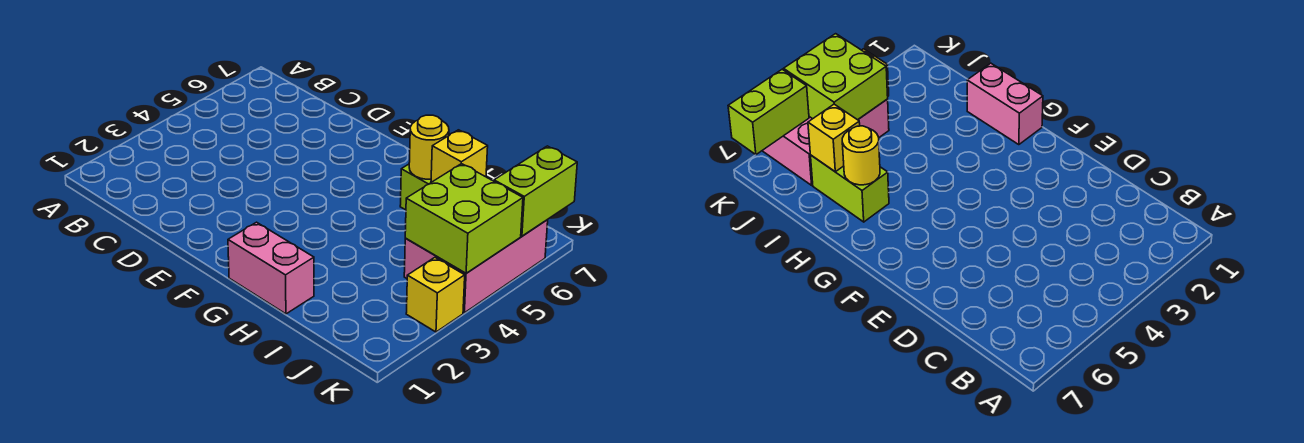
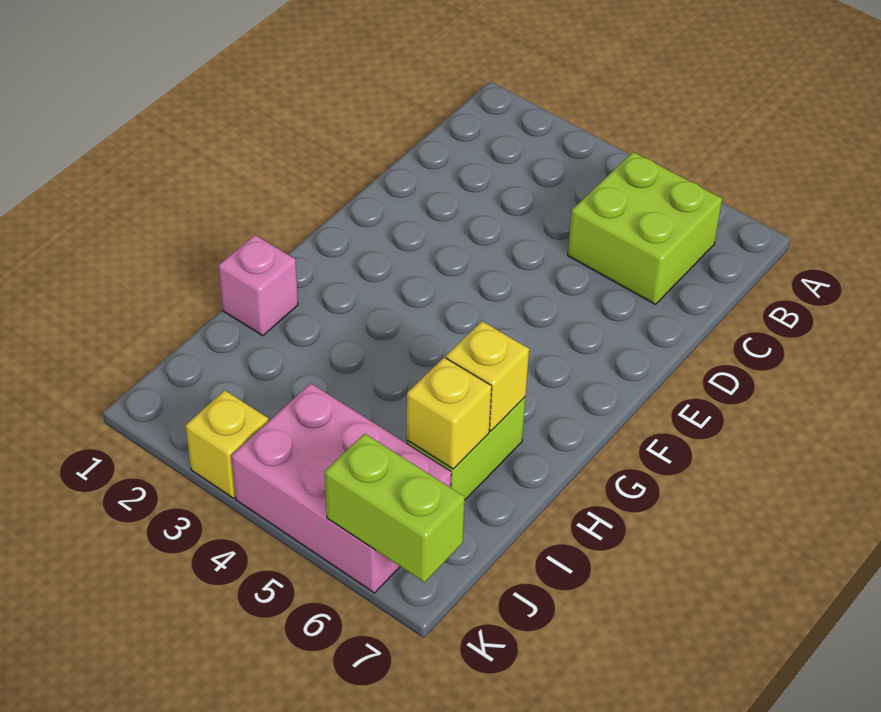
pink 1x2 brick [228,222,314,314] -> pink 1x1 brick [218,235,298,336]
yellow 1x1 round brick [409,115,449,179] -> yellow 1x1 brick [446,321,529,431]
lime 2x2 brick [405,164,523,273] -> lime 2x2 brick moved to [568,152,722,304]

